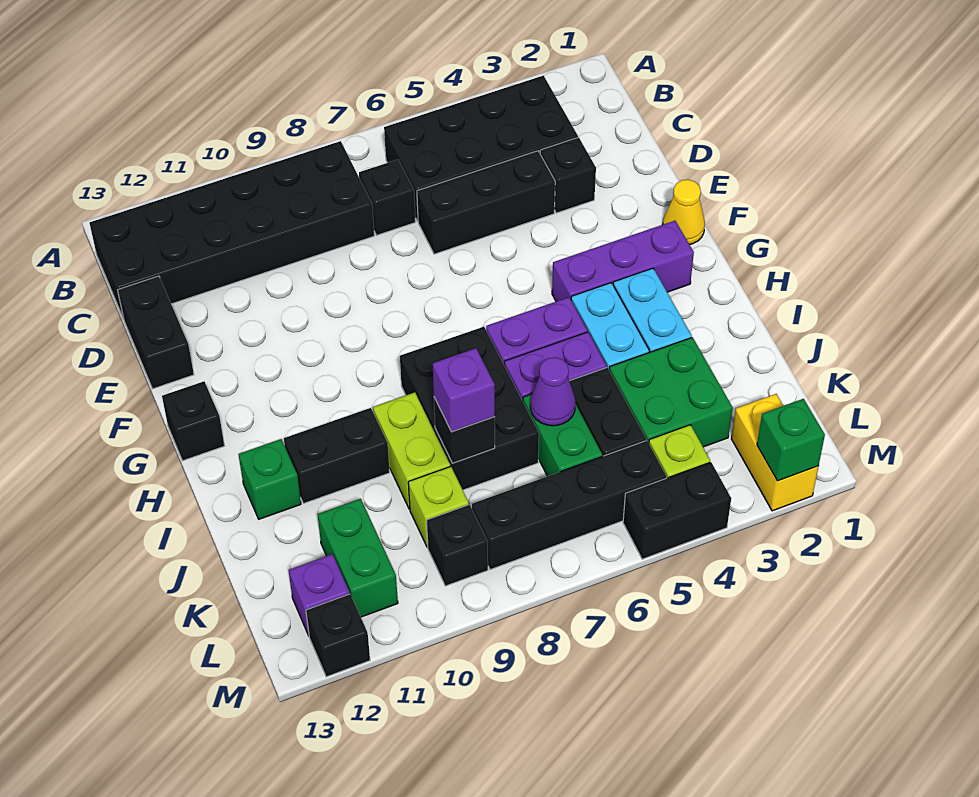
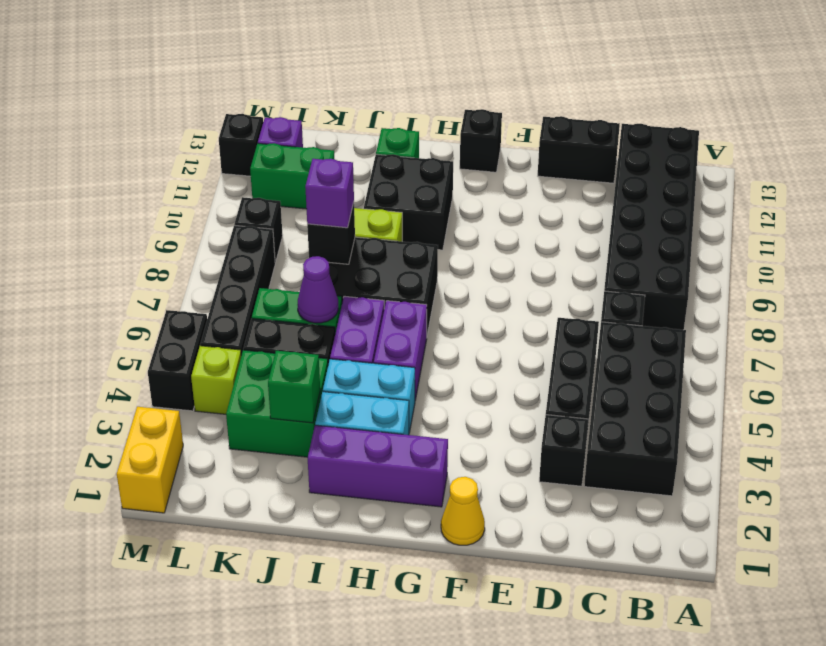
purple 1x3 brick [552,221,694,301] -> purple 1x3 brick turned to [308,425,448,507]
black 1x2 brick [284,408,390,504] -> black 2x2 brick [364,154,453,250]
lime 1x1 brick [408,466,469,547] -> none
yellow 1x2 brick [731,394,819,511] -> yellow 1x2 brick turned to [117,407,183,513]
green 1x1 brick [757,399,825,481] -> green 1x1 brick moved to [268,351,320,423]

